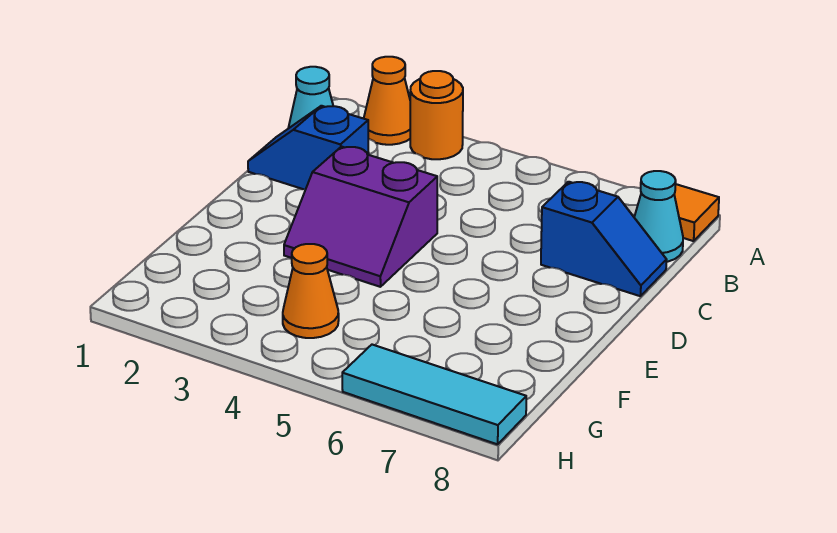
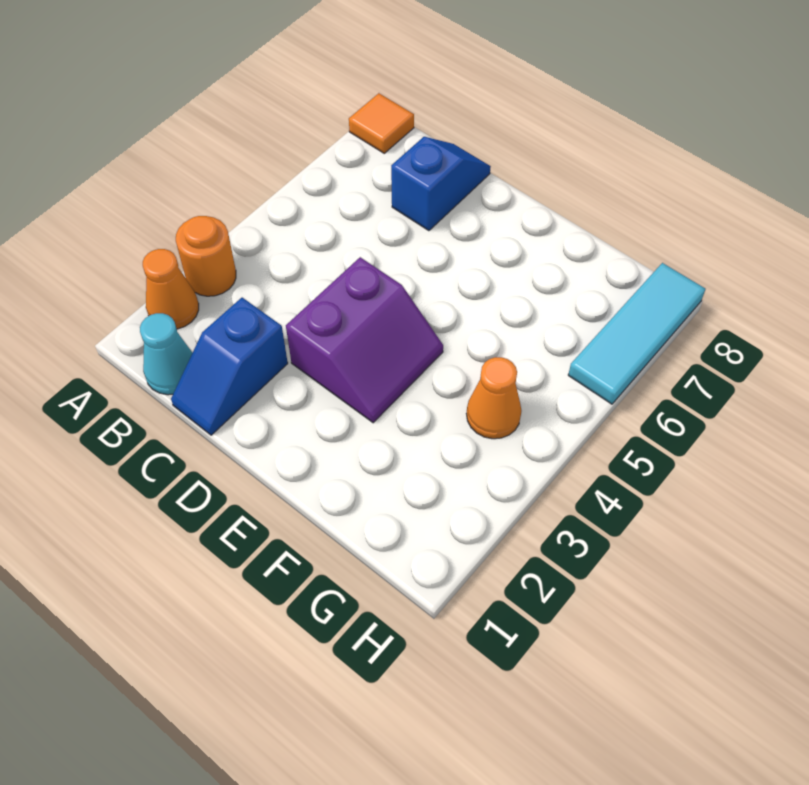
cyan 1x1 cone [634,171,683,262] -> none

